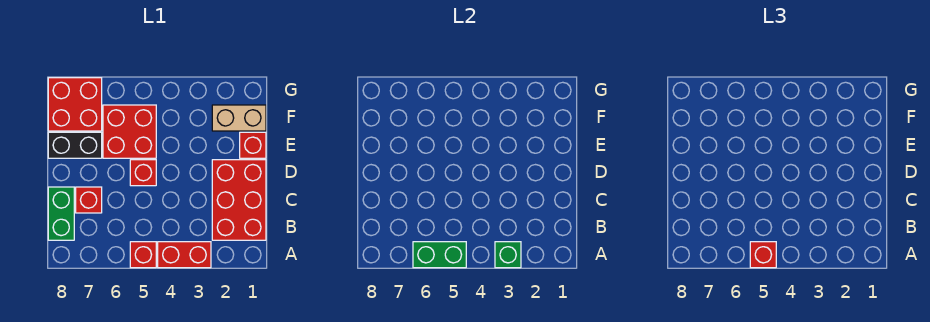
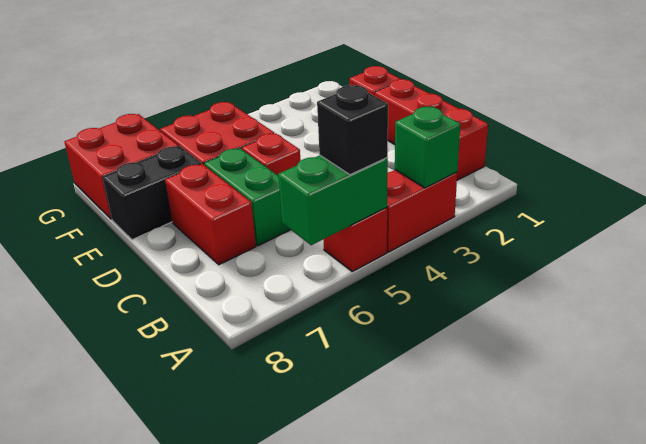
red 1x1 brick [750,242,776,268] -> black 1x1 brick [317,85,388,175]
red 2x3 brick [212,160,266,240] -> red 1x3 brick [375,79,488,180]
green 1x2 brick [48,187,74,240] -> green 1x2 brick moved to [204,148,290,246]
red 1x1 brick [76,187,102,213] -> red 1x2 brick [165,164,256,265]
tan 1x2 brick [212,105,266,131] -> none

